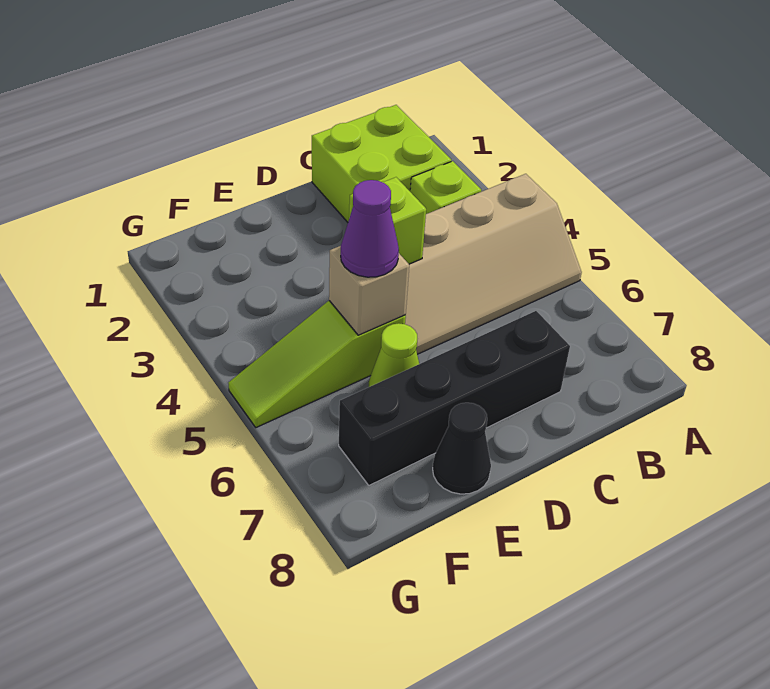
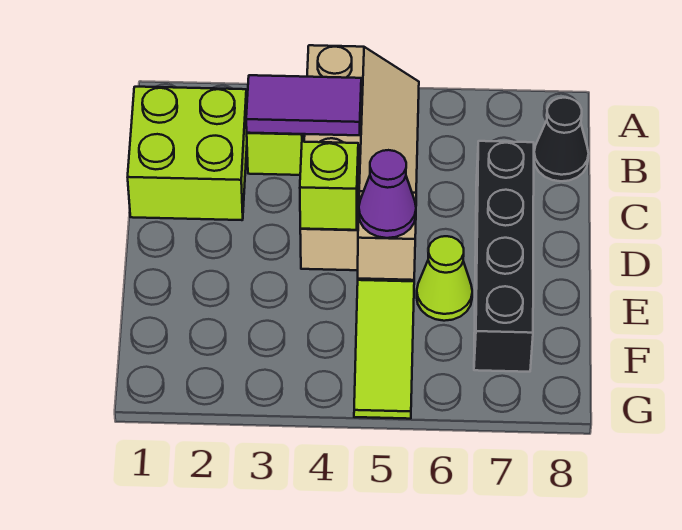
none -> purple 1x2 tile [246,75,361,135]
black 1x1 cone [433,403,491,494] -> black 1x1 cone moved to [534,98,589,181]

